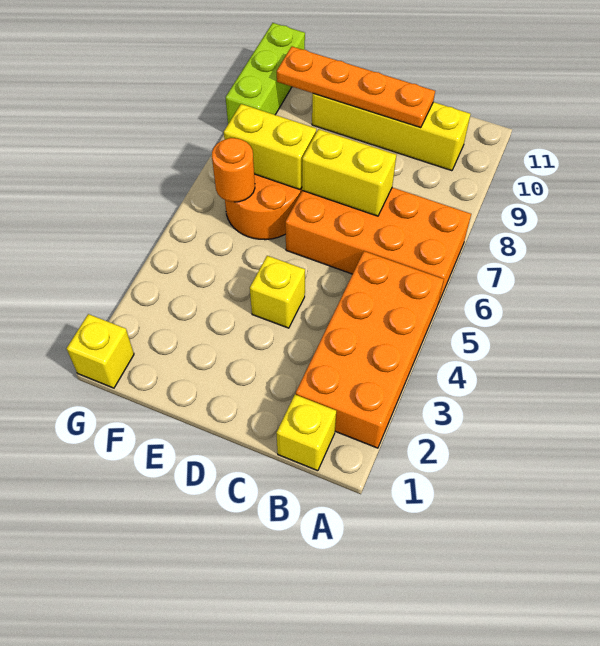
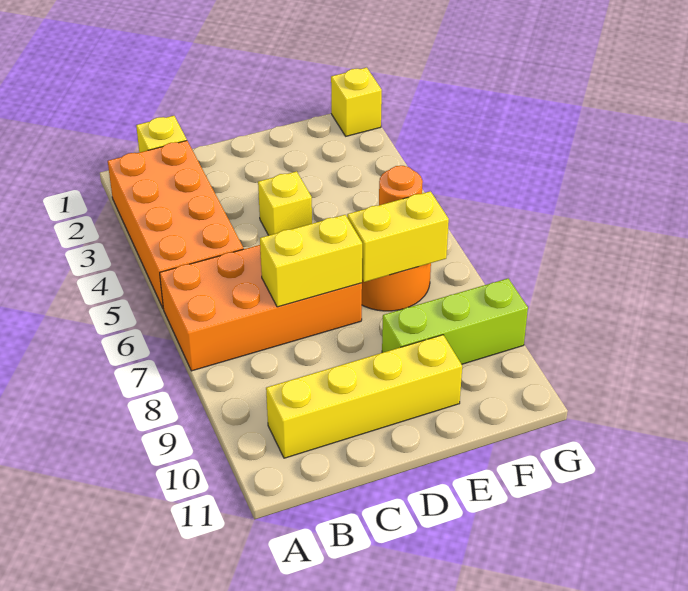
orange 1x4 plate [277,47,435,128] -> none
lime 1x3 brick [225,23,305,124] -> lime 1x3 brick turned to [382,279,528,364]

